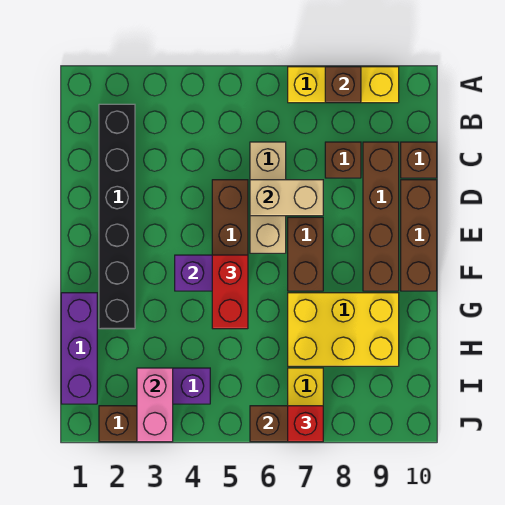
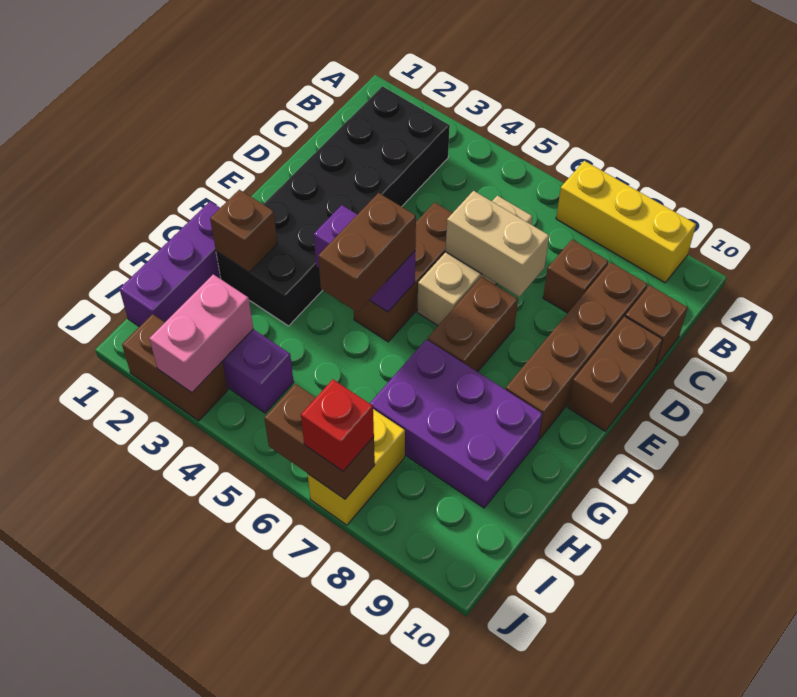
brown 1x1 brick [325,67,361,103] -> brown 1x1 brick moved to [210,190,277,272]
black 1x6 brick [99,104,135,329] -> black 2x6 brick [216,86,450,326]
brown 1x3 brick [401,180,437,291] -> brown 1x2 brick [568,316,663,431]
red 1x2 brick [212,255,248,329] -> brown 1x2 brick [318,193,416,312]
yellow 2x3 brick [288,293,399,366] -> purple 2x3 brick [370,339,543,508]

